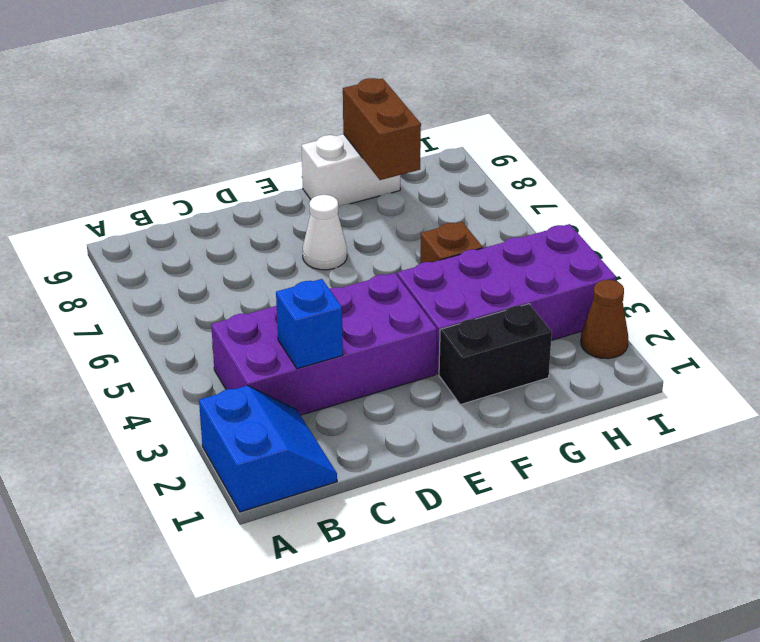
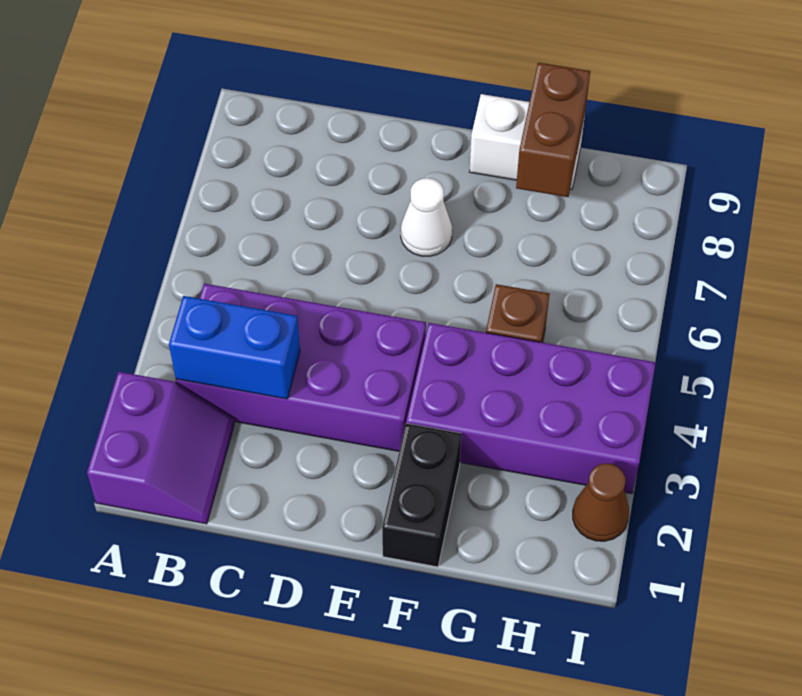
blue 2x2 slope [199,386,337,512] -> purple 2x2 slope [87,372,234,524]
blue 1x1 brick [276,279,343,369] -> blue 1x2 brick [169,296,300,399]
black 1x2 brick [439,304,552,405] -> black 1x2 brick turned to [382,423,461,567]

